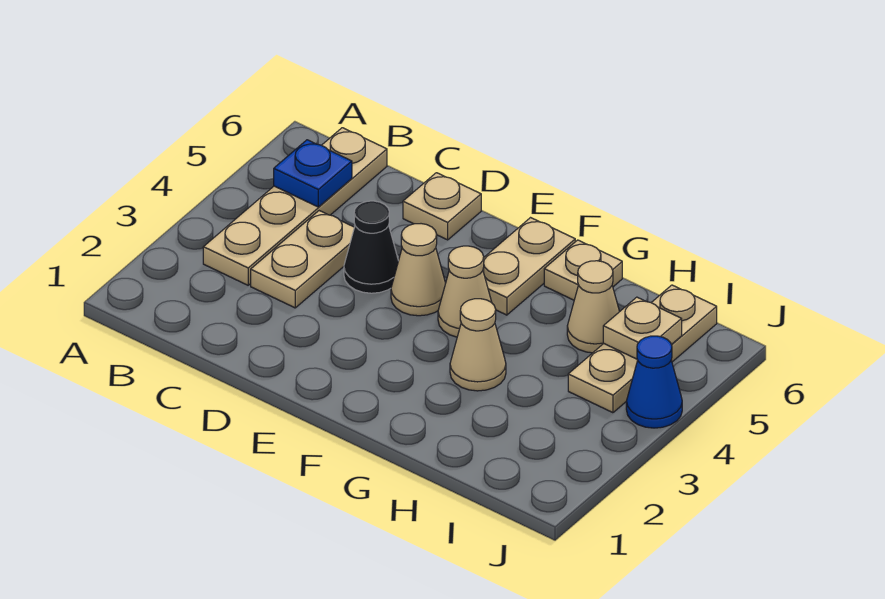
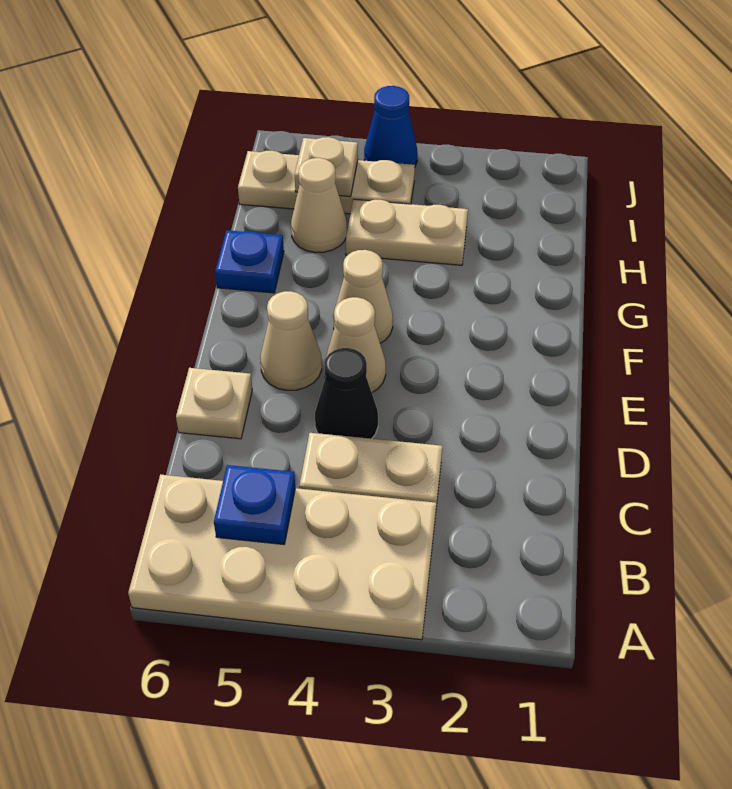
tan 1x4 plate [203,128,387,285] -> tan 2x4 plate [128,474,436,640]
tan 1x2 plate [483,218,575,315] -> tan 1x2 plate moved to [346,199,468,265]
tan 1x1 cone [450,299,506,391] -> tan 1x1 cone moved to [260,291,322,390]
tan 1x1 plate [544,240,622,300] -> blue 1x1 plate [215,230,284,293]

